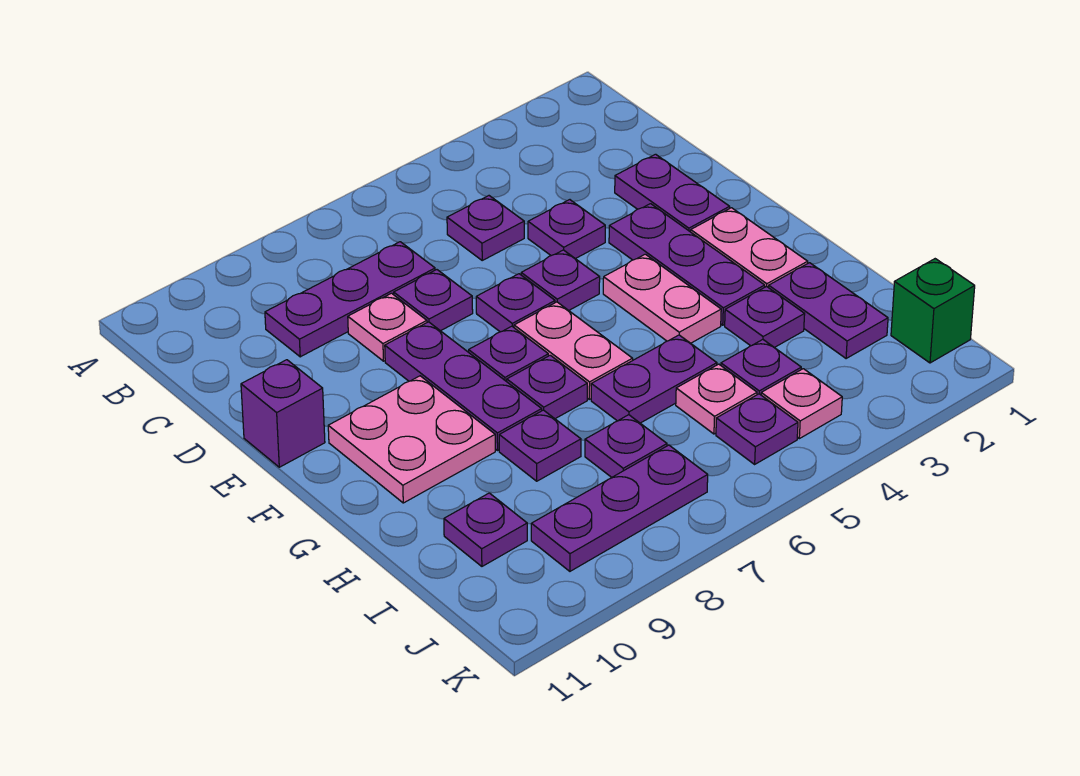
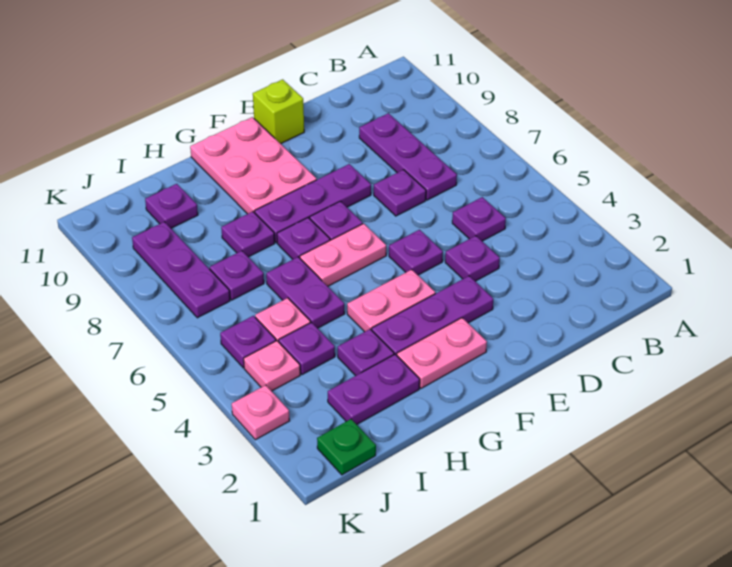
purple 1x2 plate [615,154,730,232] -> none
pink 1x1 plate [348,293,427,361] -> pink 1x1 plate moved to [232,385,290,440]
purple 1x1 plate [476,274,555,332] -> none
purple 1x1 brick [241,360,325,467] -> lime 1x1 brick [253,79,304,144]
pink 2x2 plate [328,376,495,503] -> pink 2x3 plate [190,117,317,214]
green 1x1 brick [891,259,975,363] -> green 1x1 plate [317,419,376,475]

